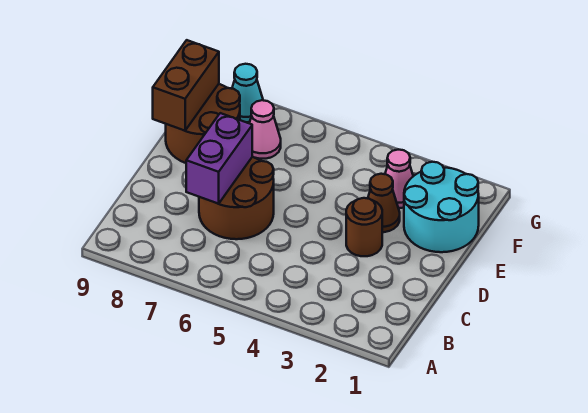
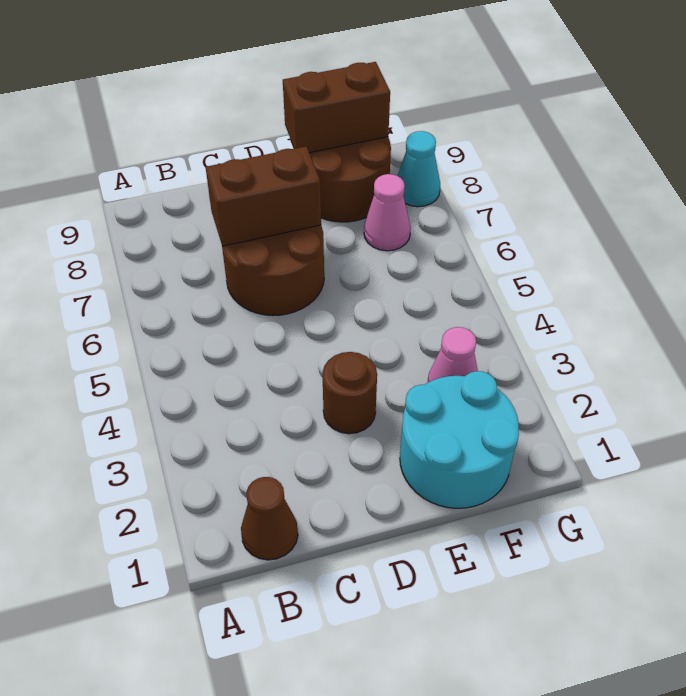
purple 1x2 brick [186,113,252,204] -> brown 1x2 brick [206,147,321,246]
brown 1x1 cone [368,174,400,232] -> brown 1x1 cone moved to [241,477,298,560]

